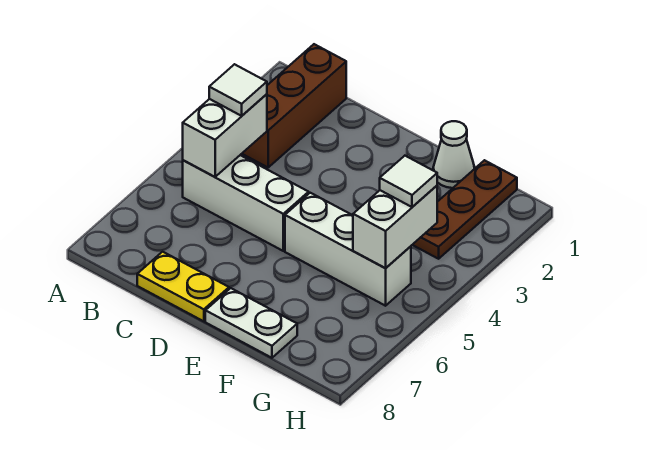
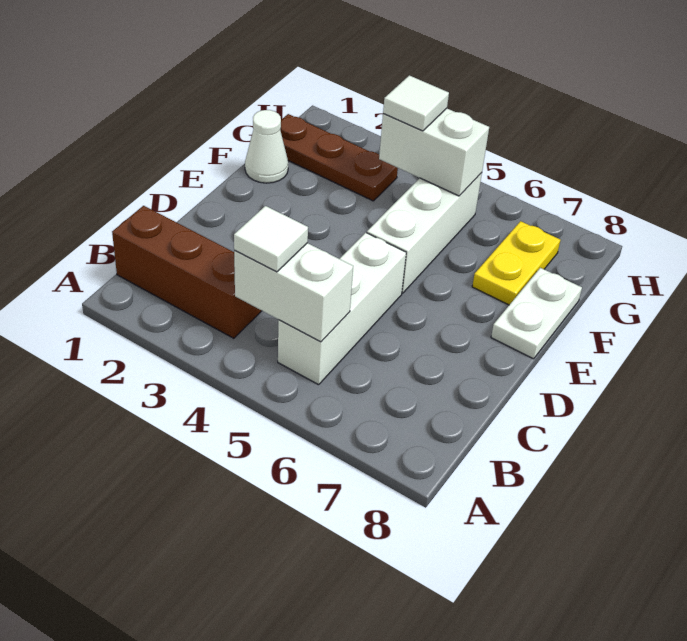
yellow 1x2 plate [137,252,229,321] -> yellow 1x2 plate moved to [472,221,560,305]

